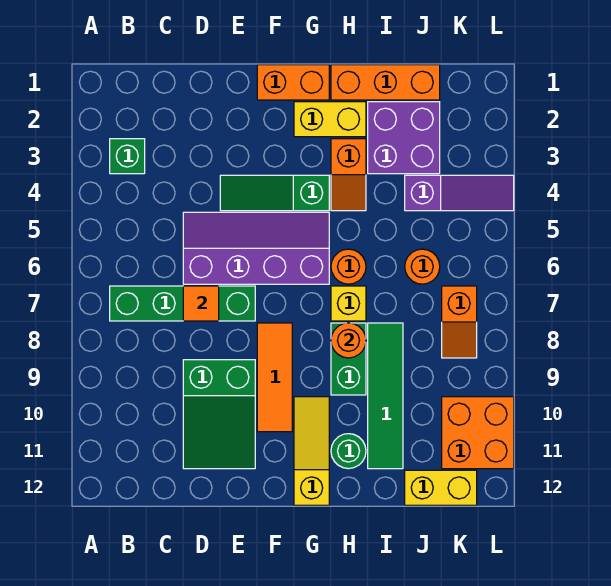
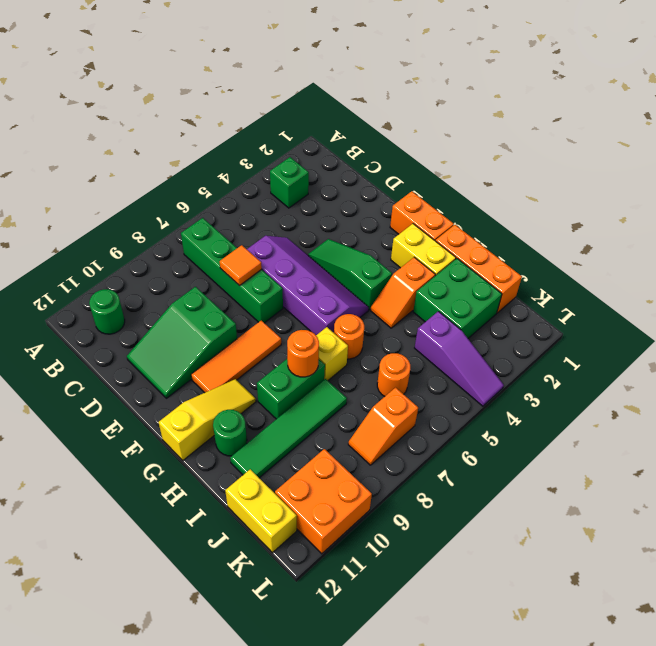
none -> green 1x1 round brick [89,289,125,334]
purple 2x2 brick [368,102,440,174] -> green 2x2 brick [413,258,502,338]

